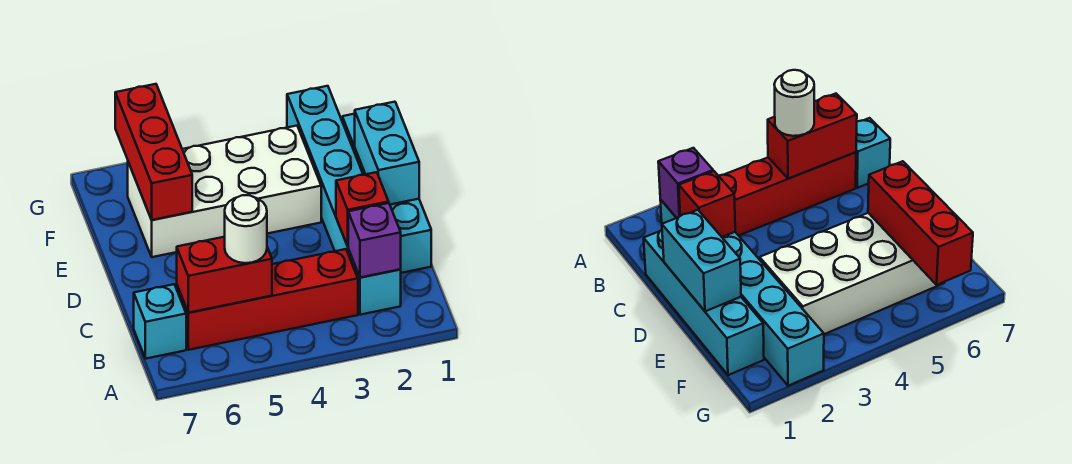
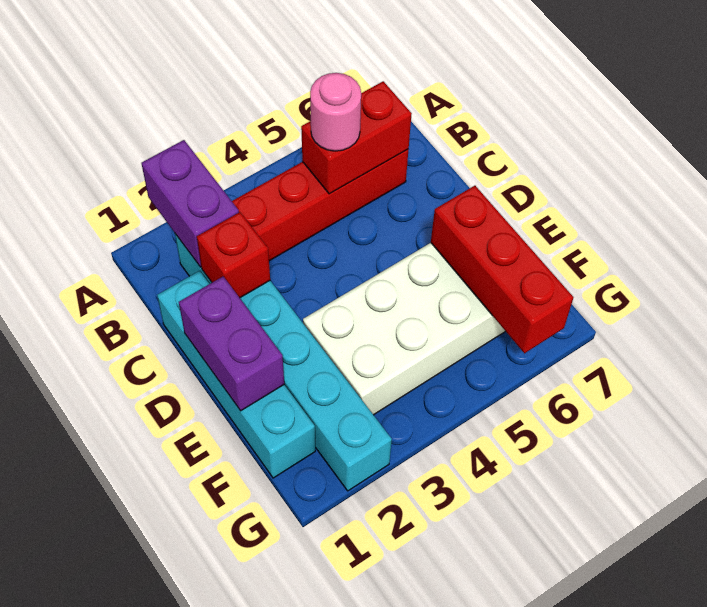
purple 1x1 brick [348,203,401,277] -> purple 1x2 brick [141,140,239,267]
white 1x1 round brick [225,195,267,263] -> pink 1x1 round brick [310,73,361,151]
cyan 1x1 brick [134,284,186,359] -> none
cyan 1x2 brick [355,102,419,205] -> purple 1x2 brick [179,276,284,411]

